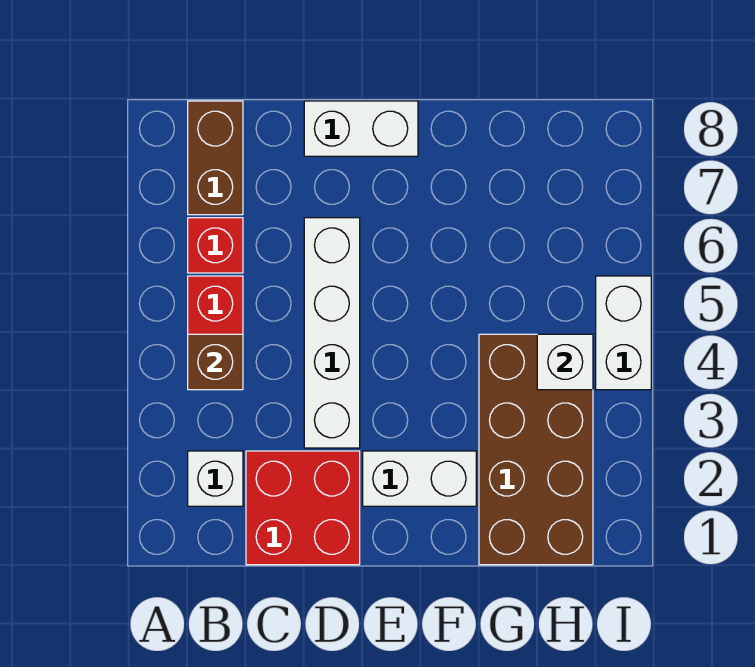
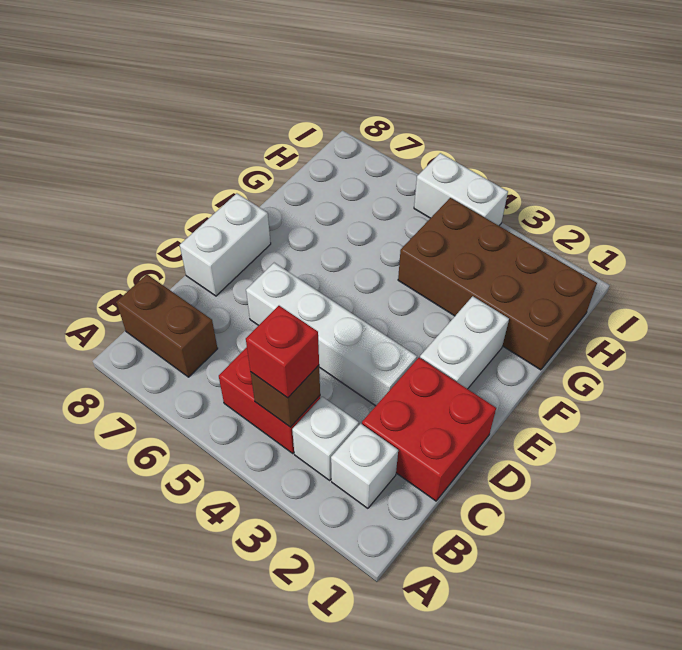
red 1x1 brick [188,218,243,273] -> red 1x1 brick moved to [246,306,319,398]
white 1x1 brick [537,334,593,390] -> white 1x1 brick moved to [292,397,359,480]

